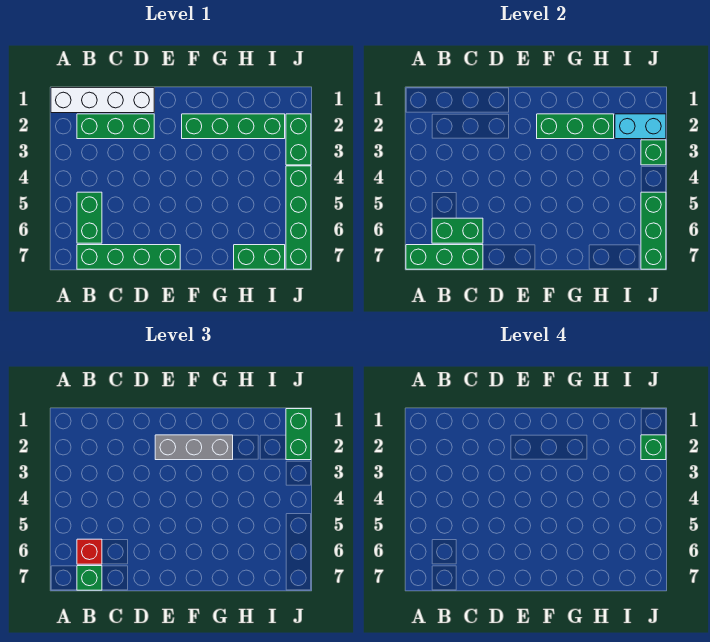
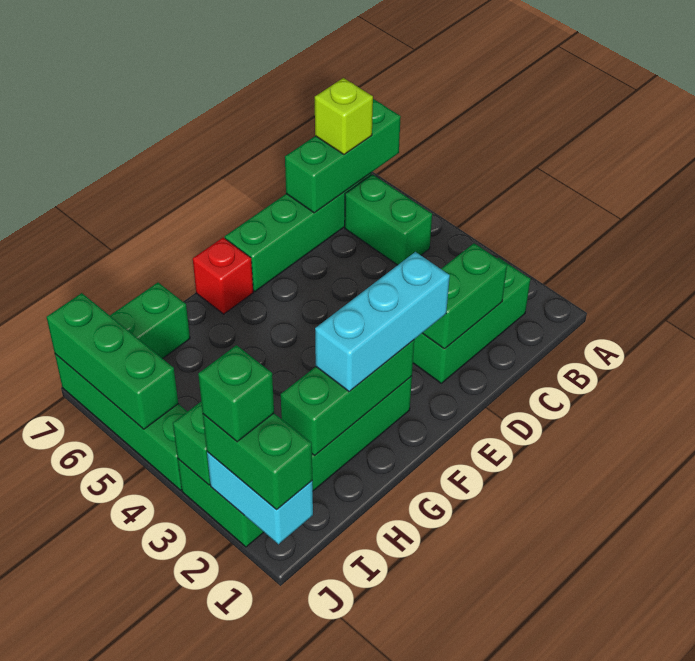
white 1x4 brick [51,88,154,113] -> none
green 1x2 brick [432,218,483,243] -> green 1x2 brick moved to [423,243,507,349]
red 1x1 brick [77,539,102,564] -> red 1x1 brick moved to [193,238,253,314]
green 1x1 brick [77,566,102,590] -> lime 1x1 brick [315,78,373,154]
grey 1x3 brick [155,435,233,460] -> cyan 1x3 brick [315,252,450,391]
cyan 1x2 brick [615,114,666,139] -> cyan 1x2 brick turned to [207,452,313,544]

